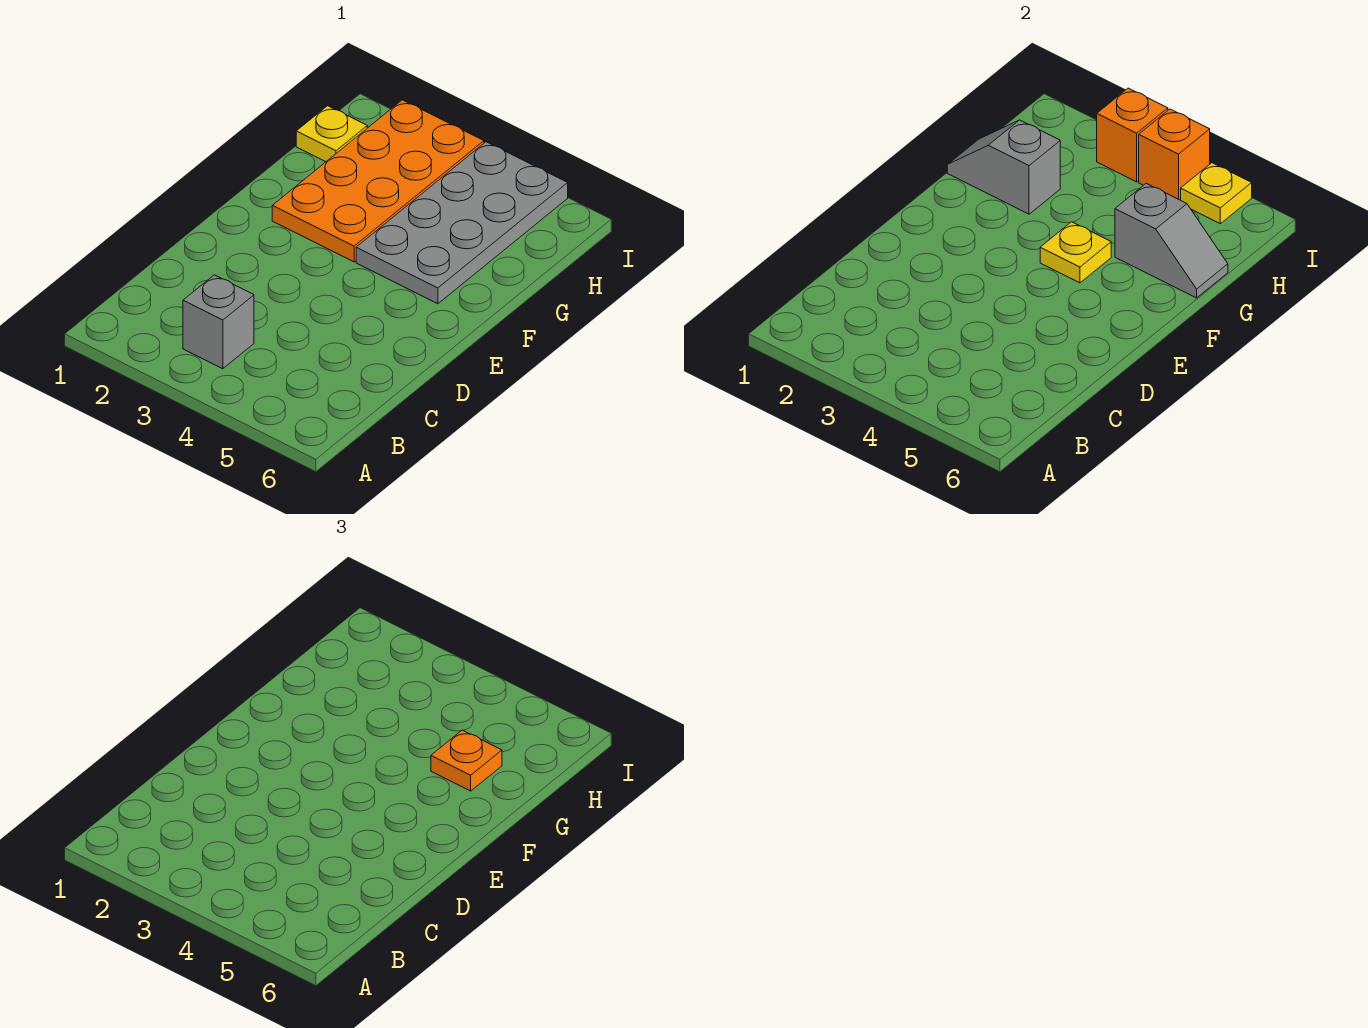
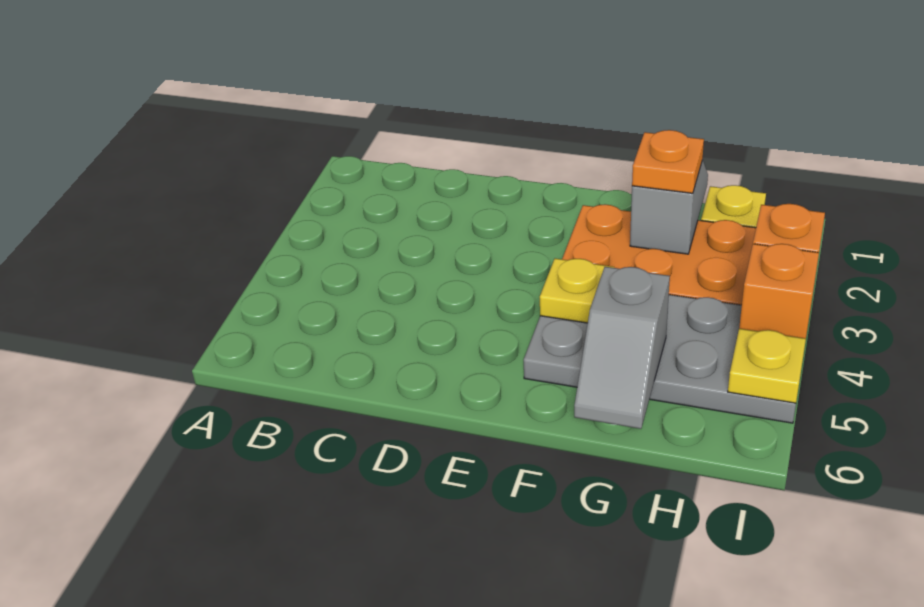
grey 1x1 brick [183,275,254,369] -> none
orange 1x1 plate [431,730,502,791] -> orange 1x1 plate moved to [632,130,704,193]

